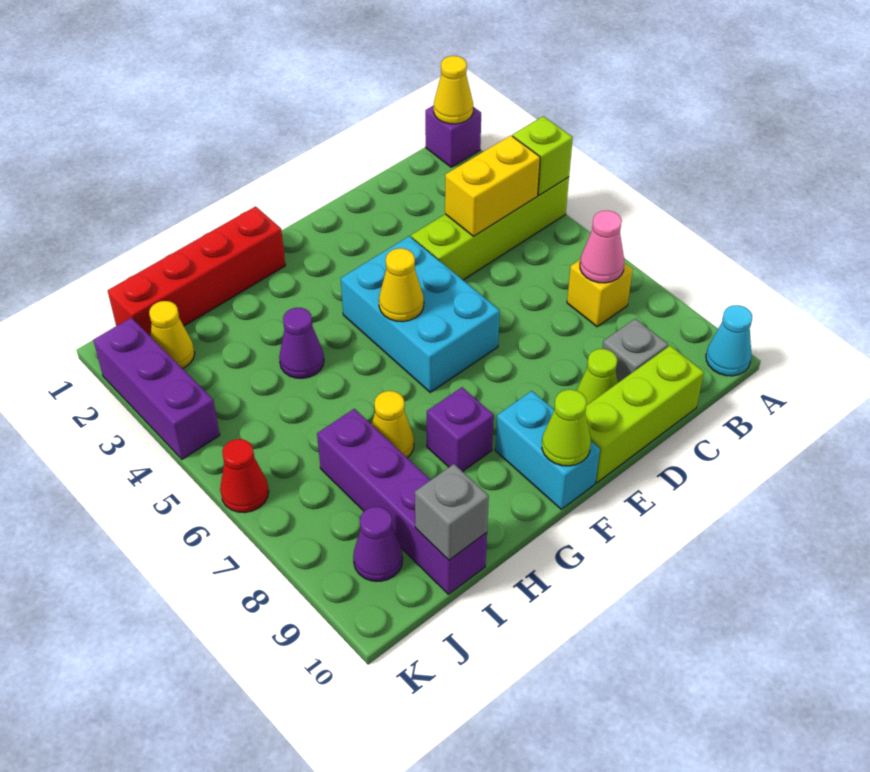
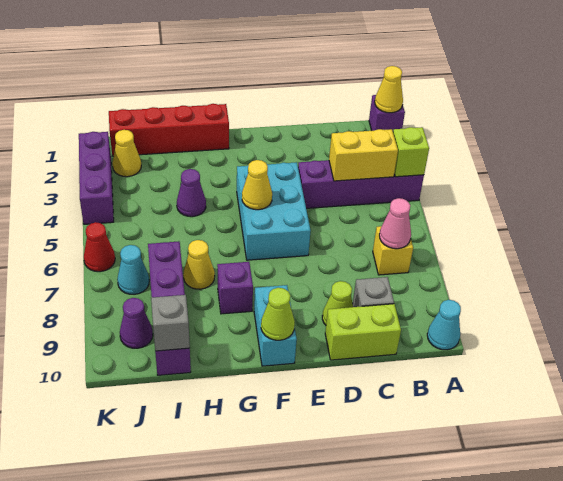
lime 1x4 brick [411,177,569,280] -> purple 1x4 brick [298,160,424,208]
lime 1x3 brick [585,346,704,483] -> lime 1x2 brick [325,304,401,360]
none -> cyan 1x1 cone [117,245,149,294]

